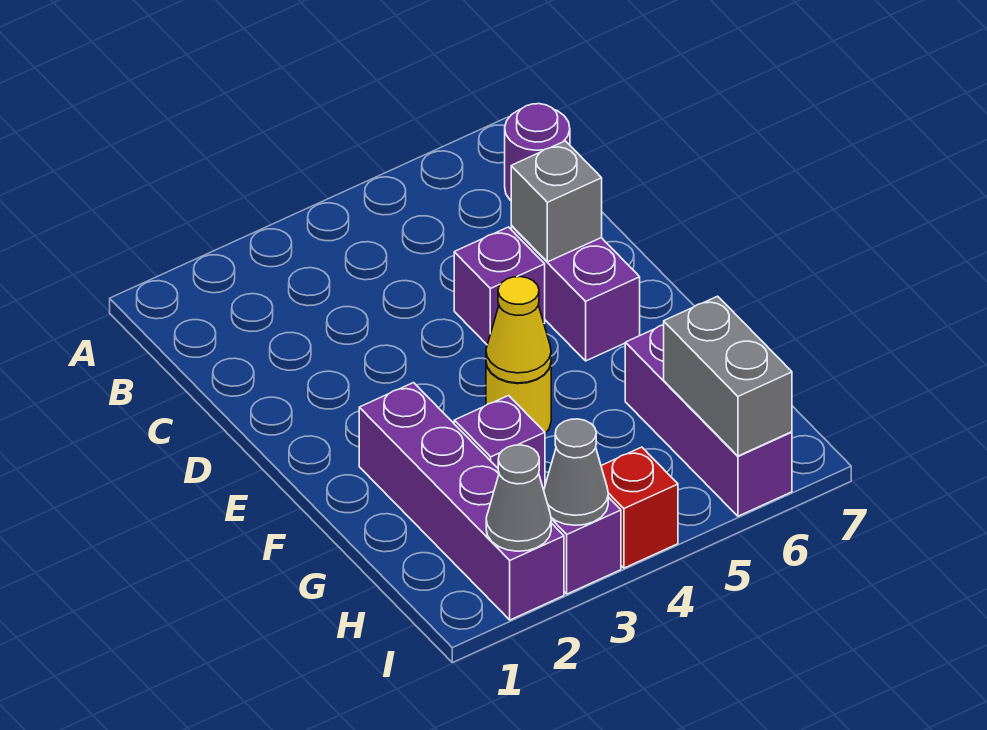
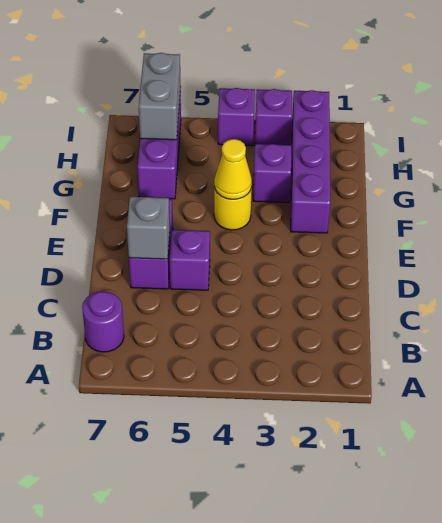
grey 1x1 cone [486,445,551,551] -> none
grey 1x1 cone [544,419,608,525] -> none
red 1x1 brick [601,447,678,568] -> purple 1x1 brick [218,88,255,146]

